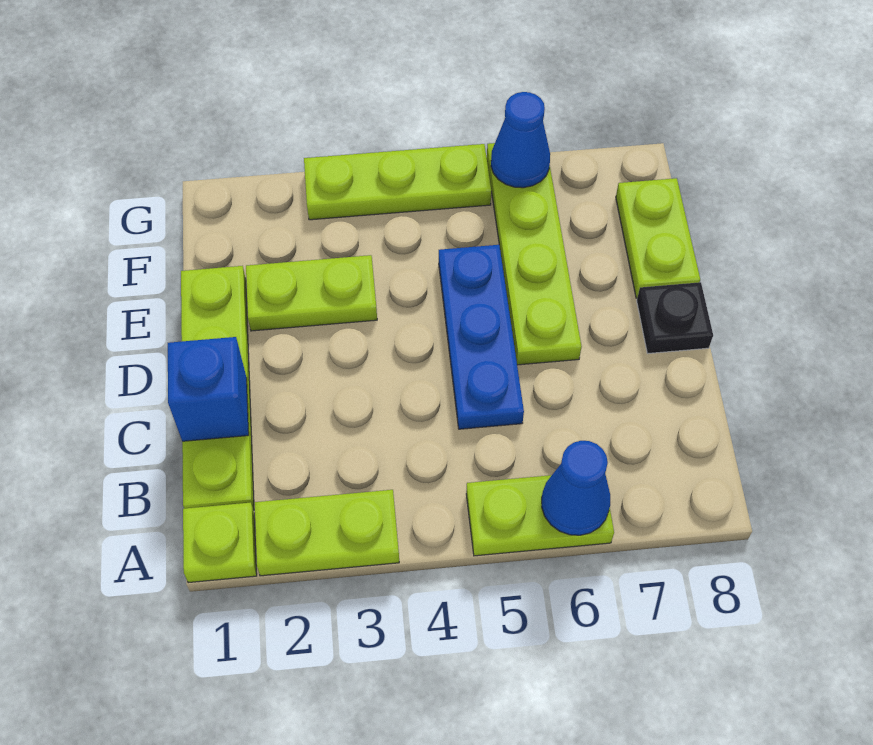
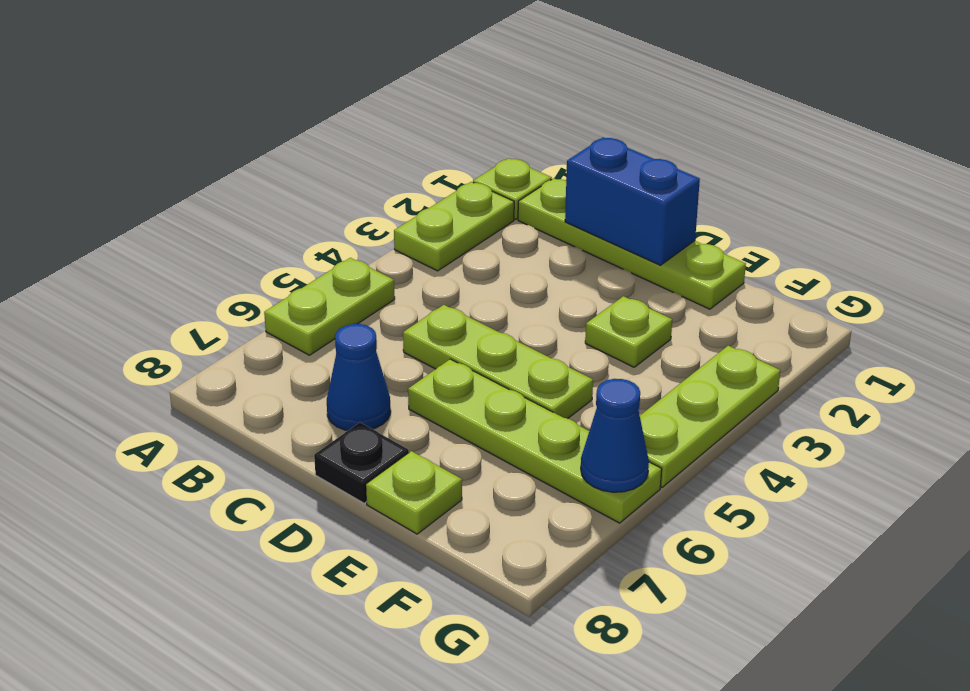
blue 1x1 cone [542,441,610,535] -> blue 1x1 cone moved to [327,324,391,431]
blue 1x1 brick [168,337,249,441] -> blue 1x2 brick [565,138,700,265]
blue 1x3 plate [439,245,524,429] -> lime 1x3 plate [403,305,593,419]
lime 1x2 plate [246,255,377,331] -> lime 1x1 plate [585,296,672,367]
lime 1x2 plate [616,178,700,298] -> lime 1x1 plate [366,451,462,534]

